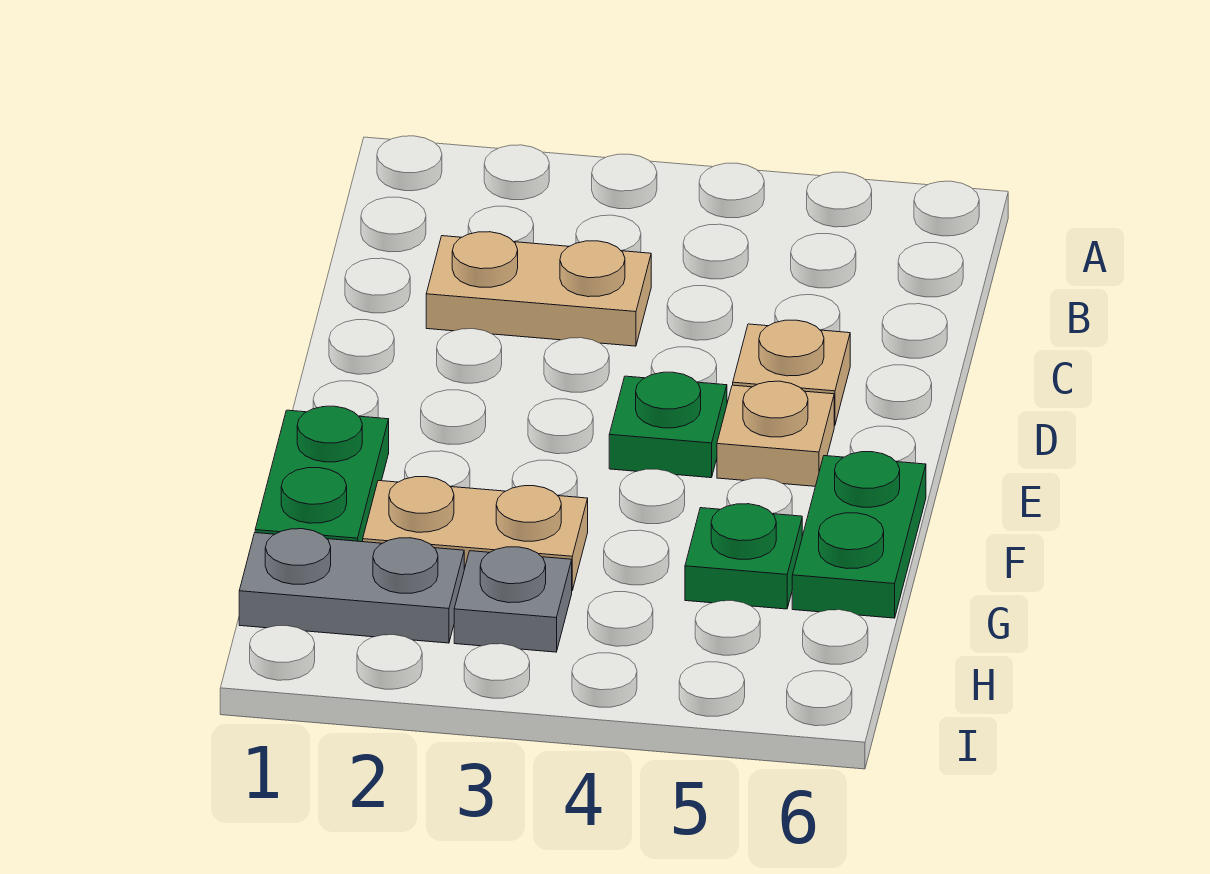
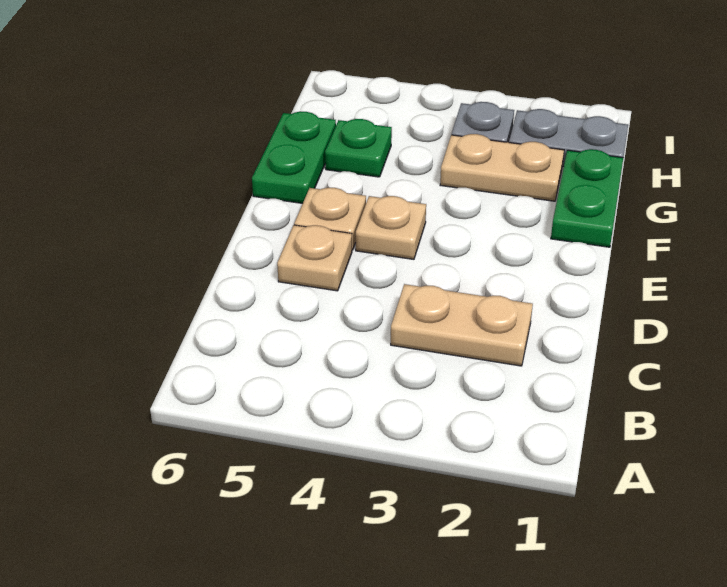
green 1x1 plate [609,372,727,478] -> tan 1x1 plate [356,196,426,259]

